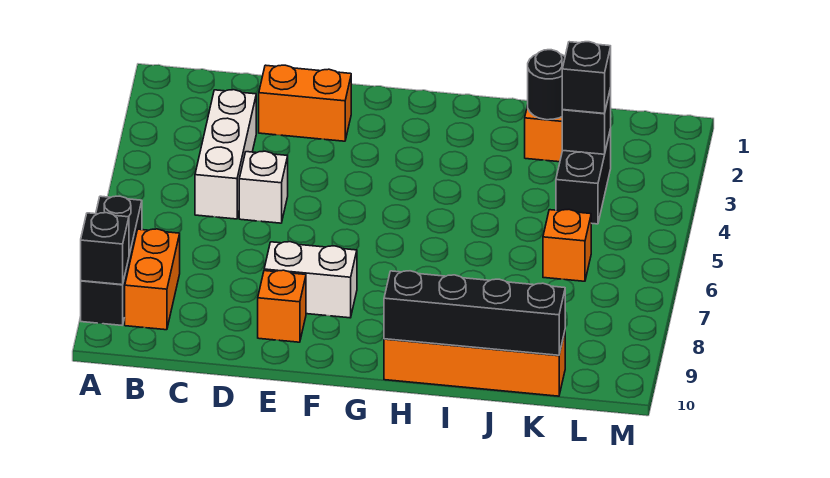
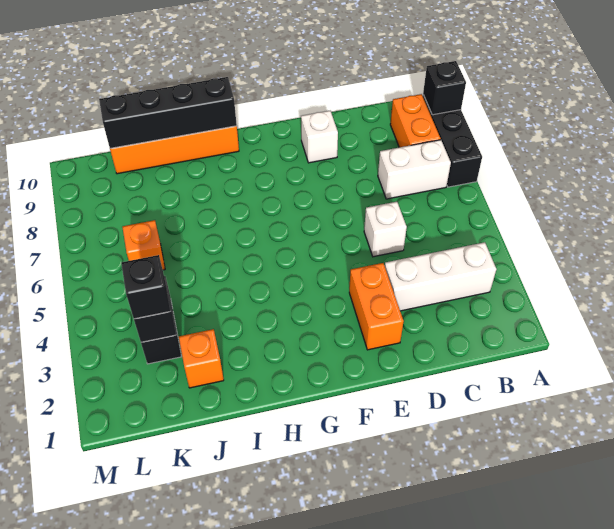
white 1x3 brick [195,90,256,219] -> white 1x3 brick turned to [385,242,497,311]
orange 1x2 brick [259,65,351,141] -> orange 1x2 brick turned to [349,263,404,350]
white 1x2 brick [264,242,357,318] -> white 1x2 brick moved to [378,140,451,199]
orange 1x1 brick [258,270,306,342] -> white 1x1 brick [301,111,338,163]
black 1x1 round brick [528,50,565,120] -> none

